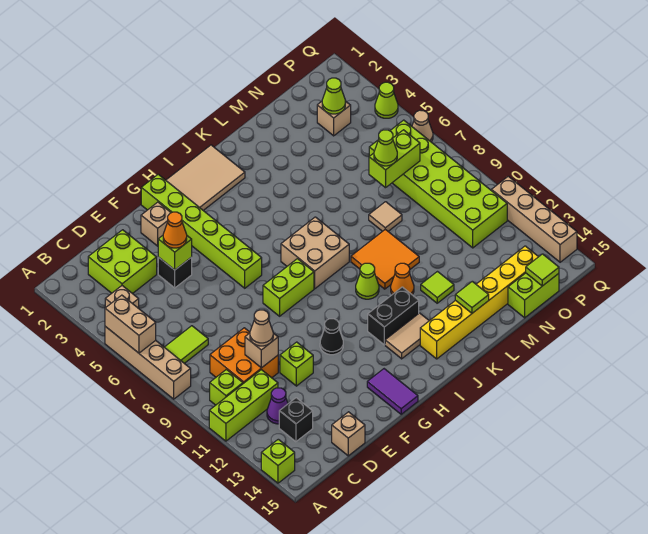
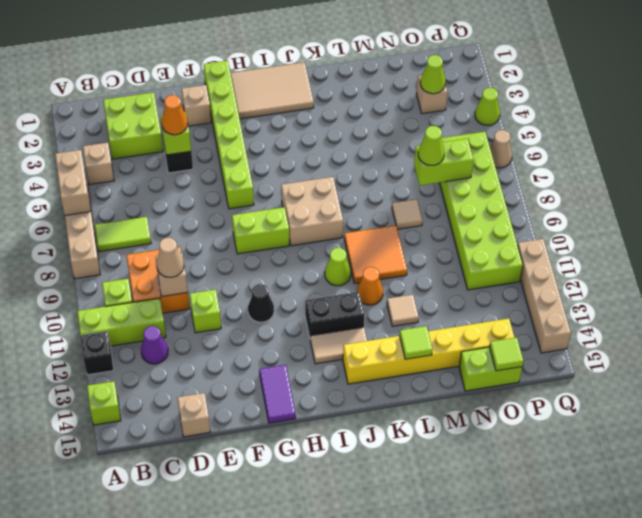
black 1x1 brick [279,398,313,442] -> black 1x1 brick moved to [80,331,114,375]
lime 1x1 tile [421,272,454,303] -> tan 1x1 tile [387,295,419,326]

